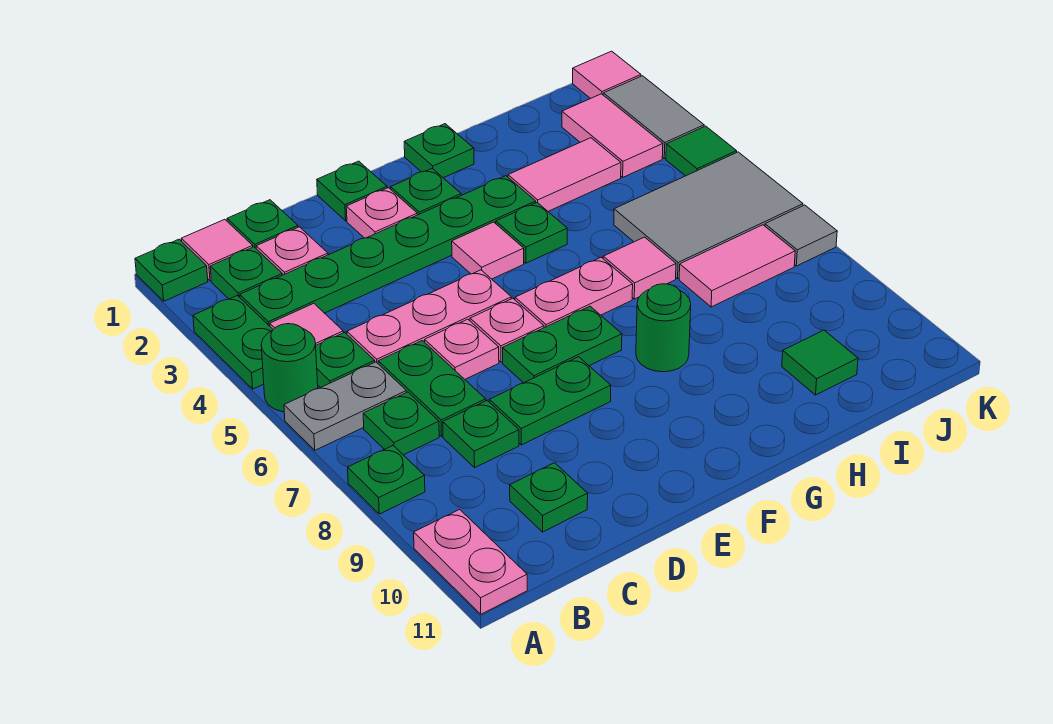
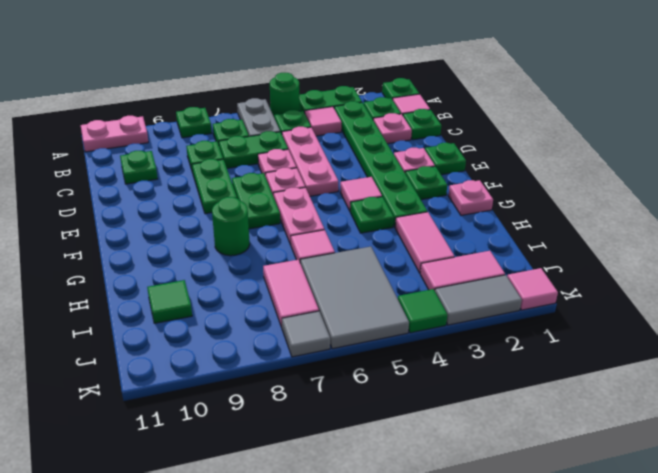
green 1x1 plate [404,124,474,178] -> pink 1x1 plate [448,180,493,215]

